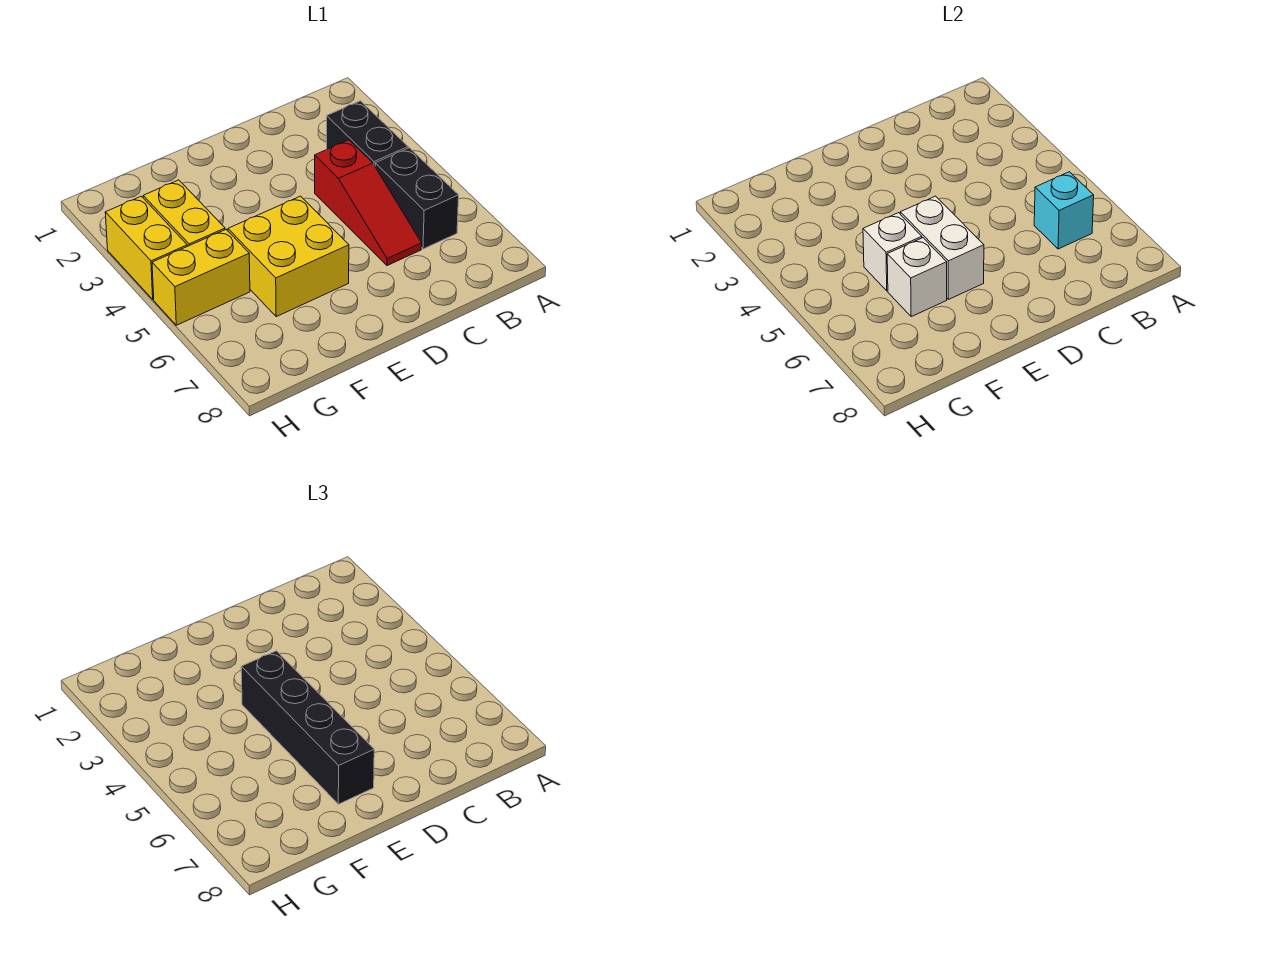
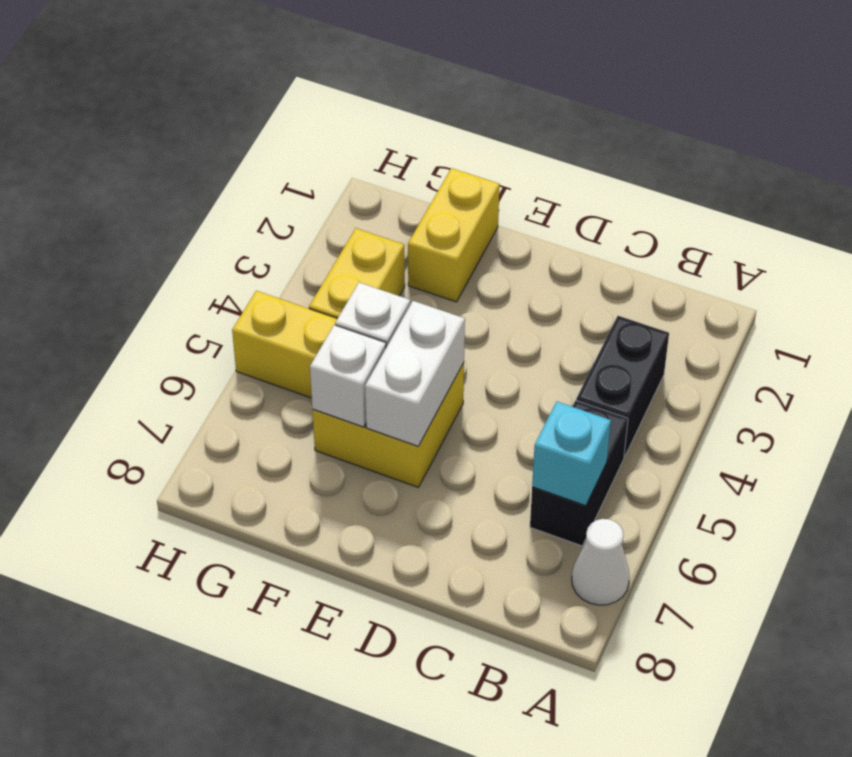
none -> white 1x1 cone [572,519,630,605]
red 1x3 slope [315,140,422,266] -> none
black 1x4 brick [241,651,374,804] -> none
yellow 1x2 brick [105,196,187,299] -> yellow 1x2 brick moved to [408,168,500,302]

